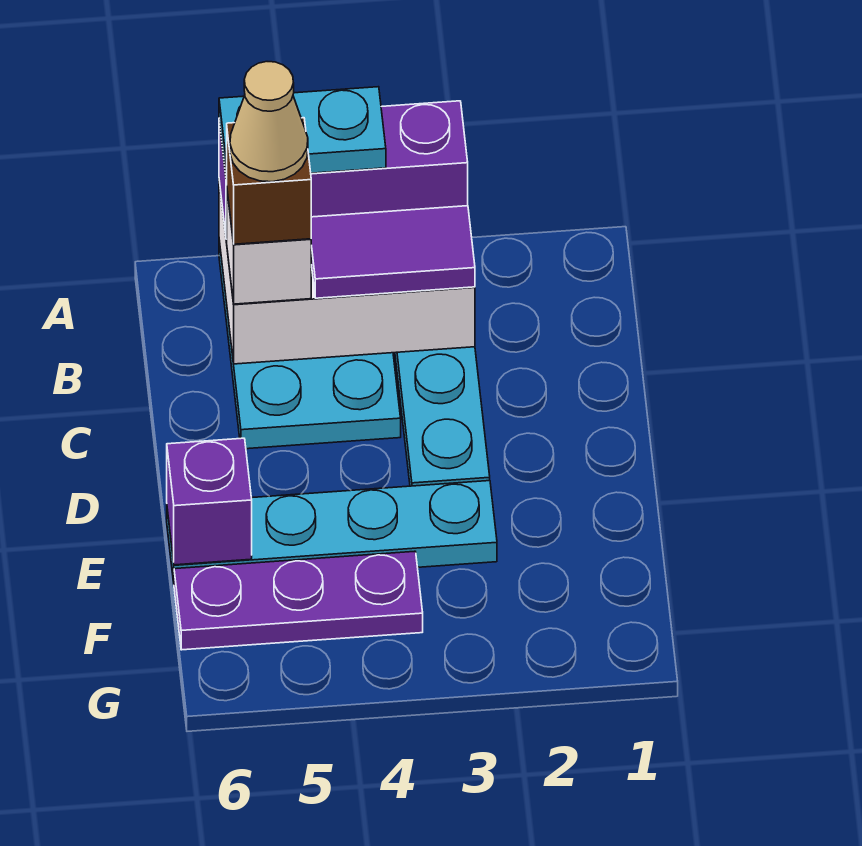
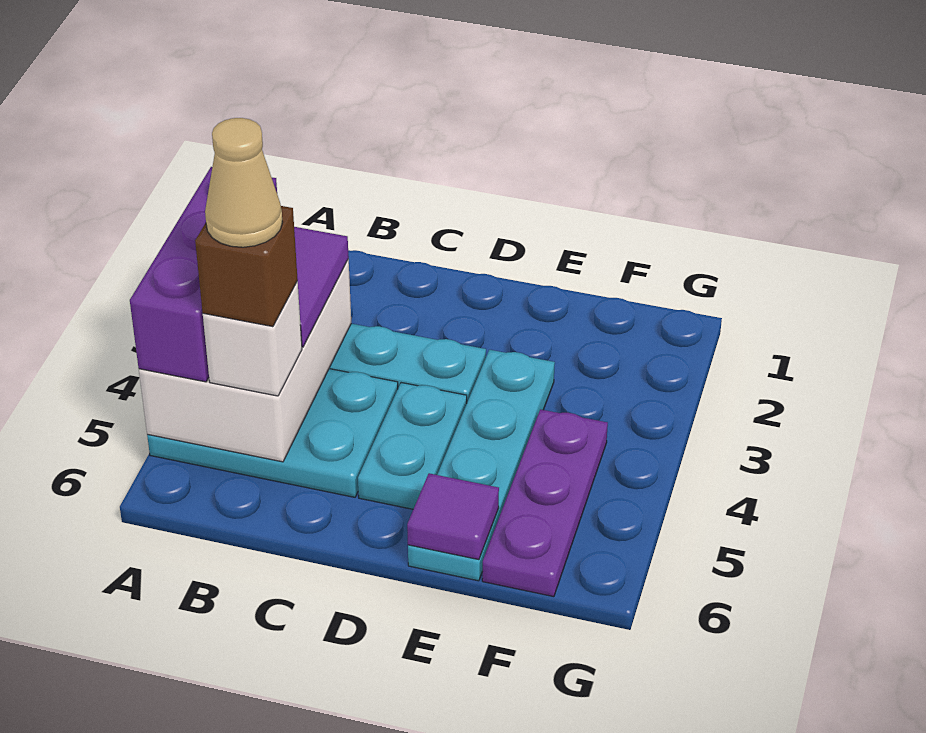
cyan 1x2 plate [219,87,386,179] -> cyan 1x2 plate moved to [358,383,467,509]
purple 1x1 brick [167,438,252,565] -> purple 1x1 tile [407,473,499,560]

